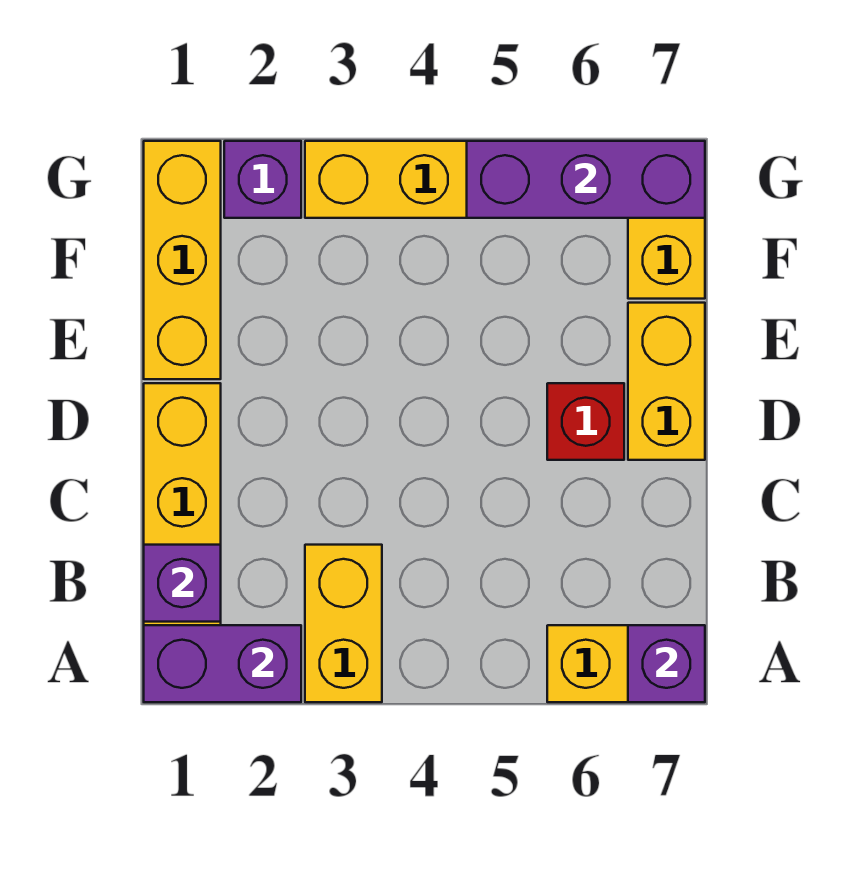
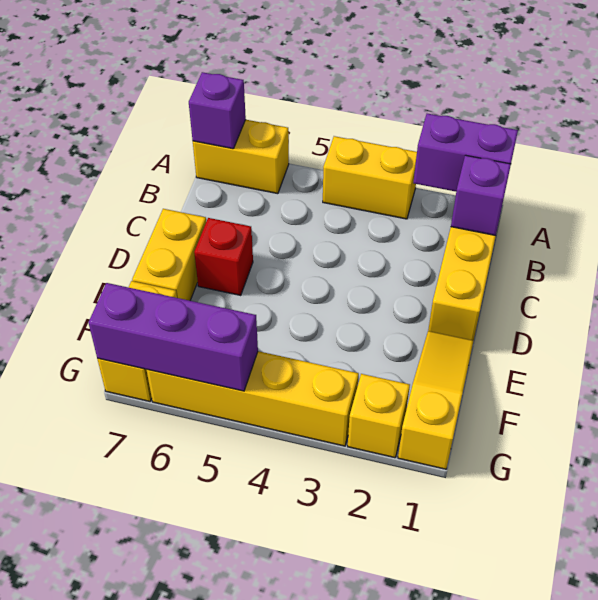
yellow 1x2 brick [305,545,382,702] -> yellow 1x2 brick turned to [323,136,417,219]
yellow 1x3 brick [144,141,221,379] -> yellow 1x3 slope [398,331,473,469]
purple 1x1 brick [224,141,301,218] -> yellow 1x1 brick [348,374,410,458]

